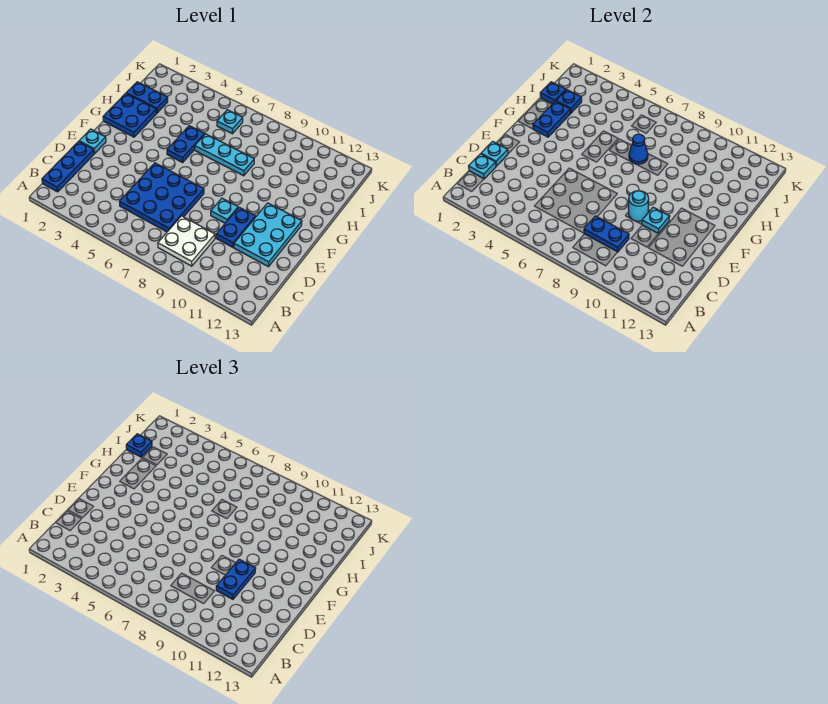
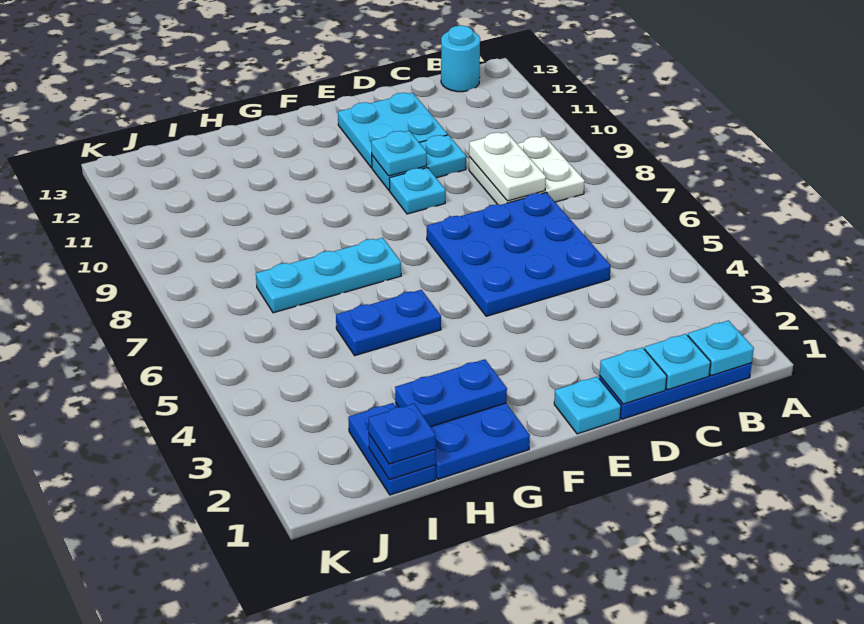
blue 1x2 plate [584,216,629,252] -> white 1x2 plate [469,132,546,201]
blue 1x2 plate [216,207,256,247] -> cyan 1x2 plate [372,135,466,190]
blue 1x2 plate [216,559,256,599] -> none
cyan 2x3 plate [234,203,302,267] -> cyan 2x2 plate [338,93,448,168]
cyan 1x1 round brick [629,191,649,221] -> cyan 1x1 round brick moved to [441,25,480,92]
cyan 1x3 plate [195,134,254,176] -> cyan 1x3 plate turned to [256,238,401,313]
blue 1x1 cone [629,134,648,164] -> none
blue 1x1 plate [556,90,582,113] -> none
cyan 1x1 plate [217,110,243,134] -> cyan 1x1 plate moved to [688,320,754,376]

